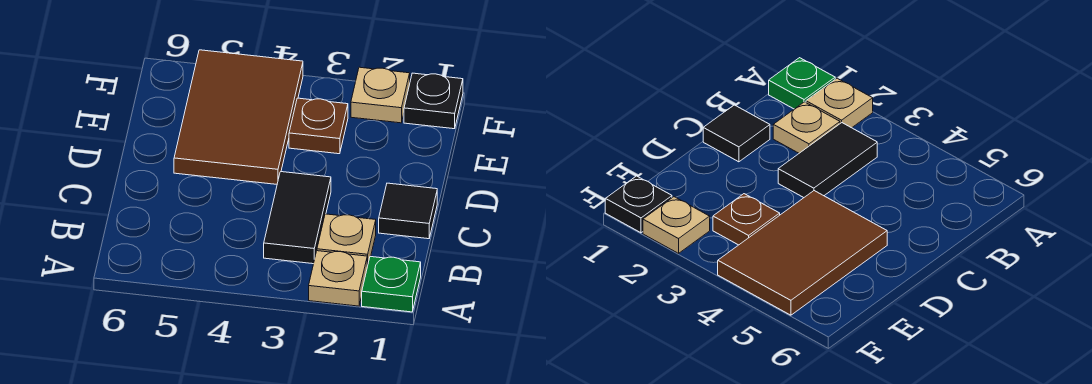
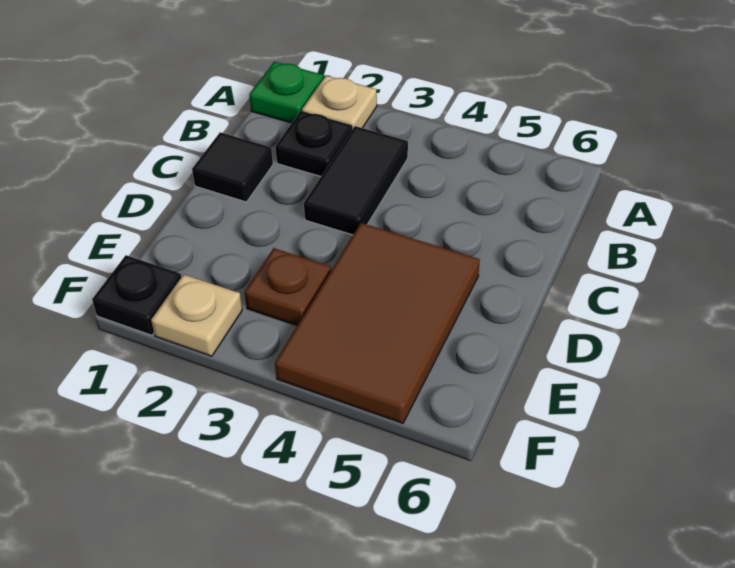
tan 1x1 plate [317,214,376,266] -> black 1x1 plate [275,111,352,176]

